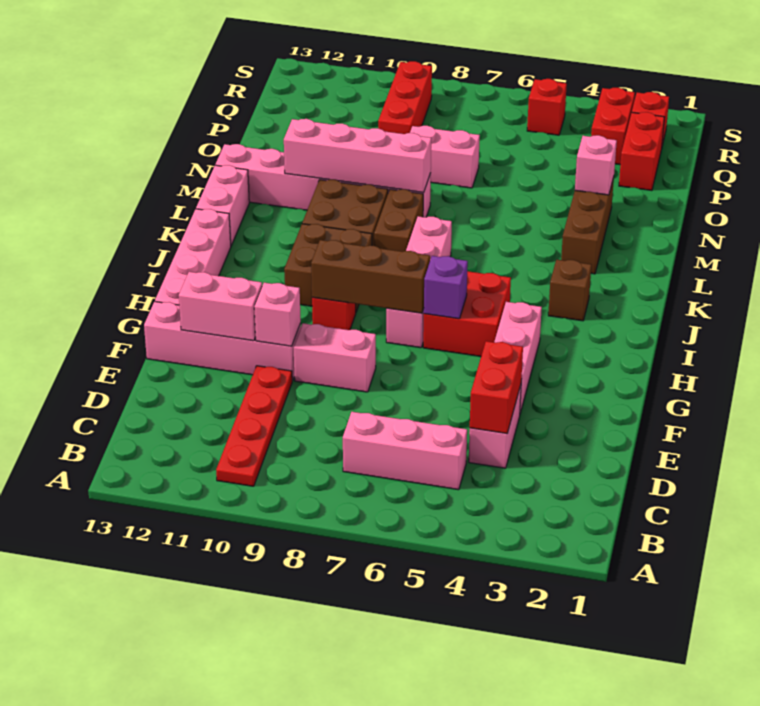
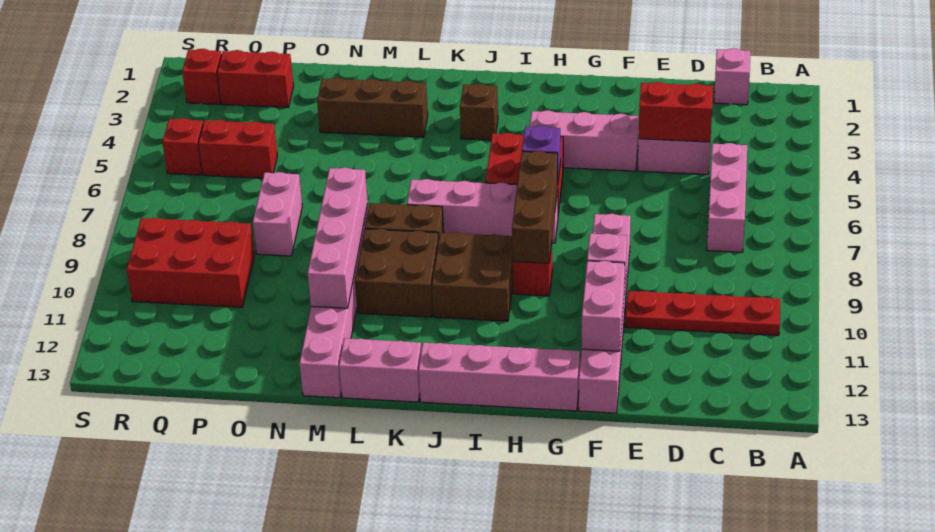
pink 1x1 brick [575,135,617,195] -> pink 1x1 brick moved to [714,48,750,105]
red 1x3 brick [378,61,432,134] -> red 2x3 brick [127,218,255,307]
red 1x2 brick [591,88,635,165] -> red 1x2 brick moved to [198,120,277,178]

